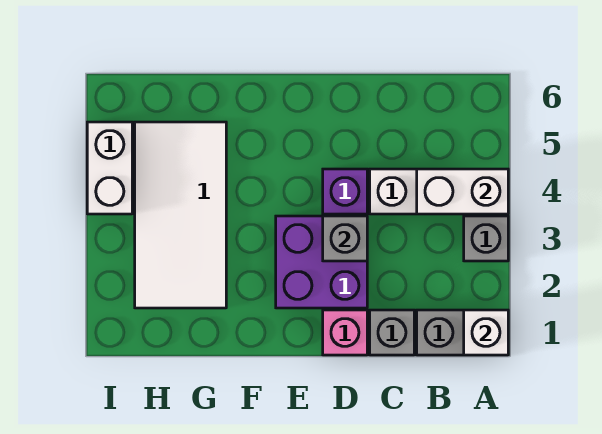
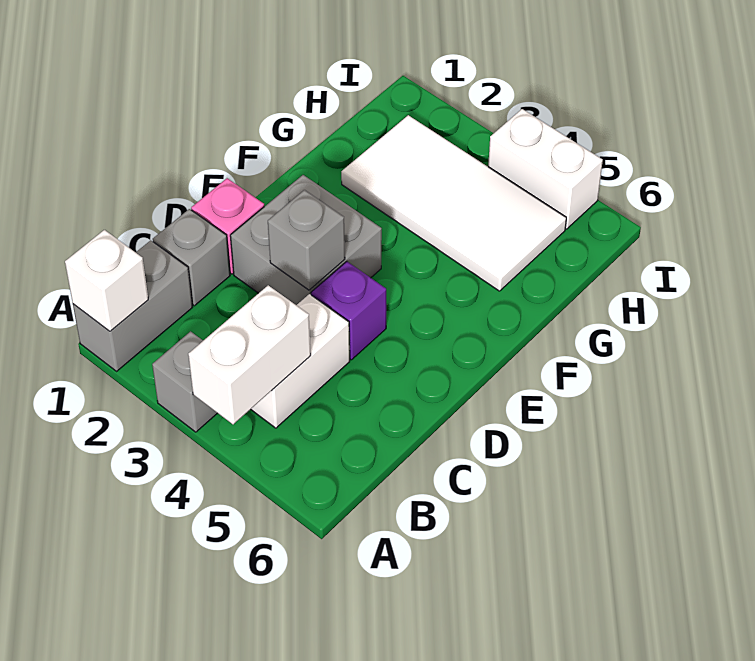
purple 2x2 brick [276,216,367,308] -> grey 2x2 brick [230,175,382,305]

